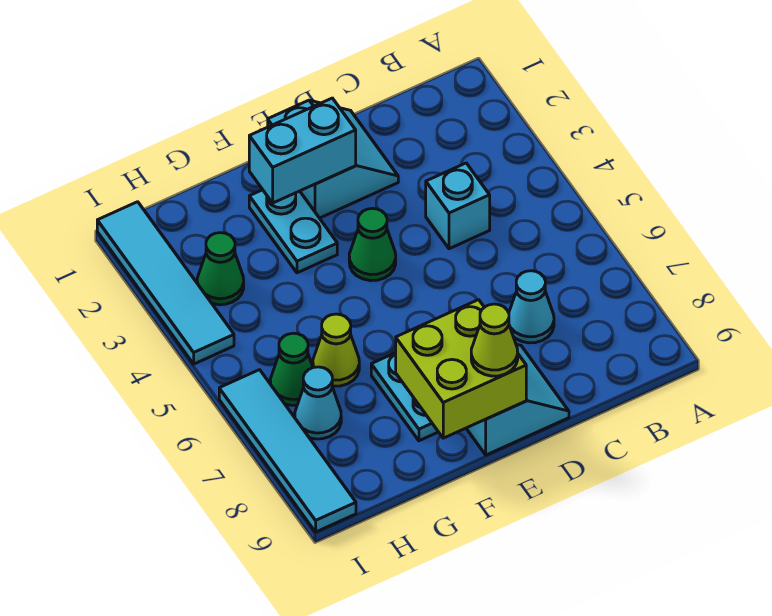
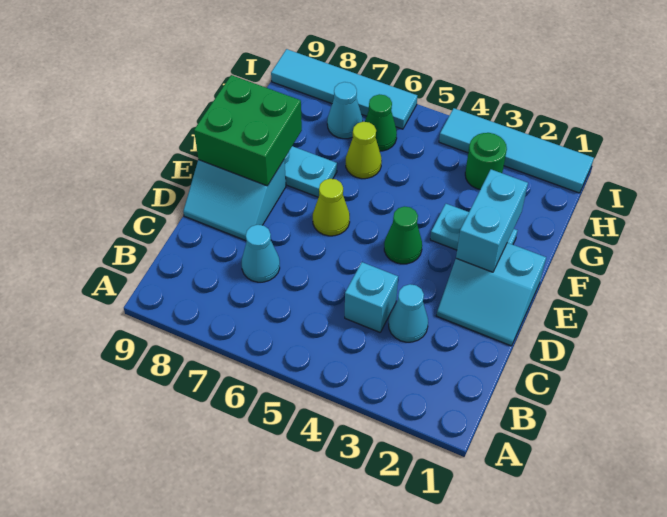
none -> cyan 1x1 cone [389,284,428,342]
lime 2x2 brick [396,300,526,438] -> green 2x2 brick [194,75,302,186]
lime 1x1 cone [471,304,518,376] -> lime 1x1 cone moved to [313,179,350,236]
green 1x1 cone [197,233,244,305] -> green 1x1 round brick [465,133,507,189]

